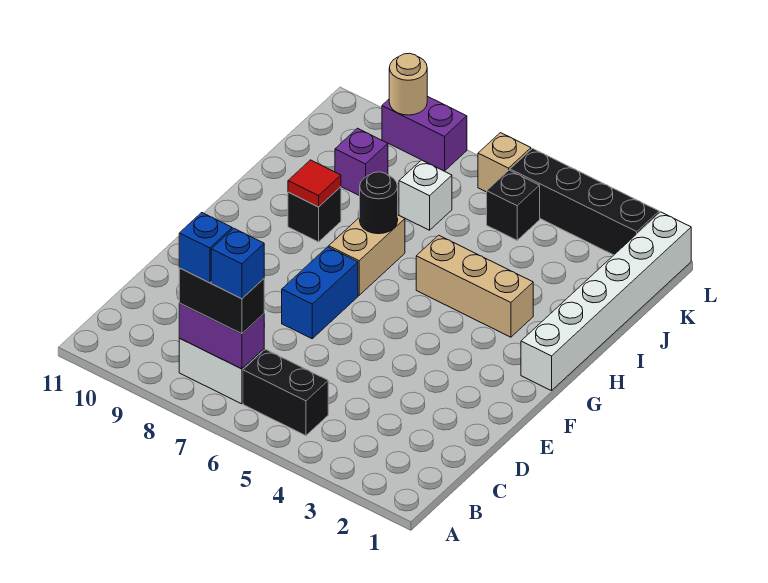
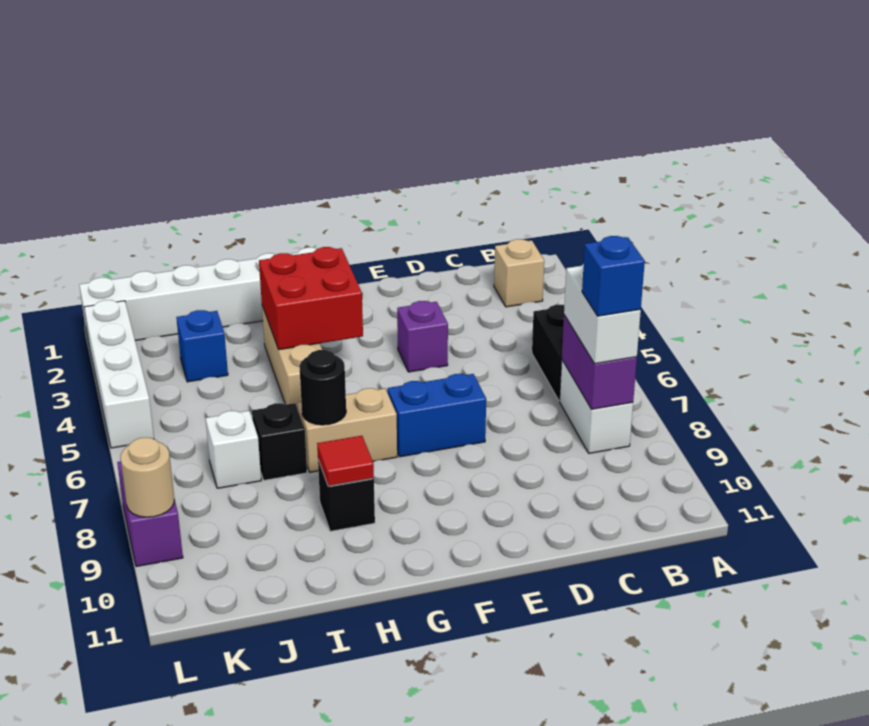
black 1x2 brick [179,268,264,334] -> white 1x2 brick [564,264,641,364]
blue 1x1 brick [211,228,264,299] -> blue 1x1 brick moved to [176,310,228,382]
none -> red 2x2 brick [259,247,363,350]
purple 1x1 brick [335,128,388,196] -> purple 1x1 brick moved to [397,301,448,372]
black 1x1 brick [487,170,540,240] -> black 1x1 brick moved to [252,403,307,480]
black 1x4 brick [510,149,659,255] -> white 1x4 brick [84,300,154,448]
tan 1x1 brick [478,133,531,192] -> tan 1x1 brick moved to [494,239,544,307]

